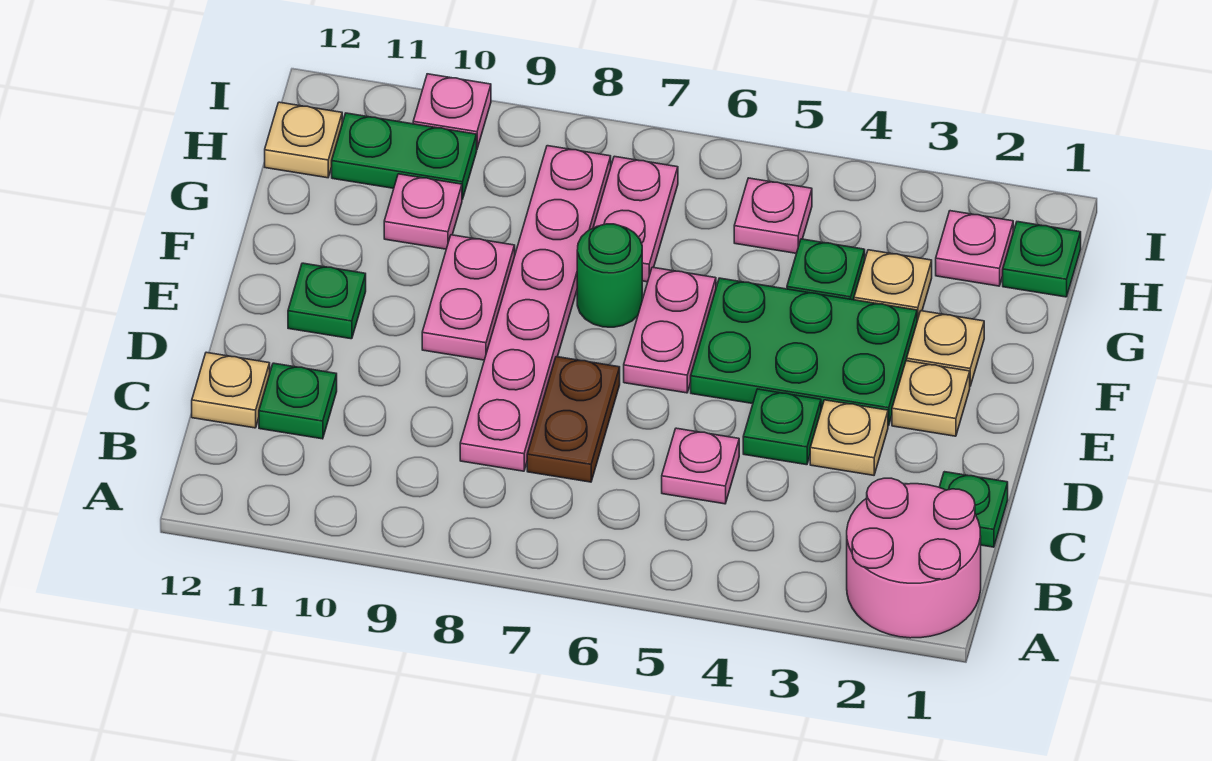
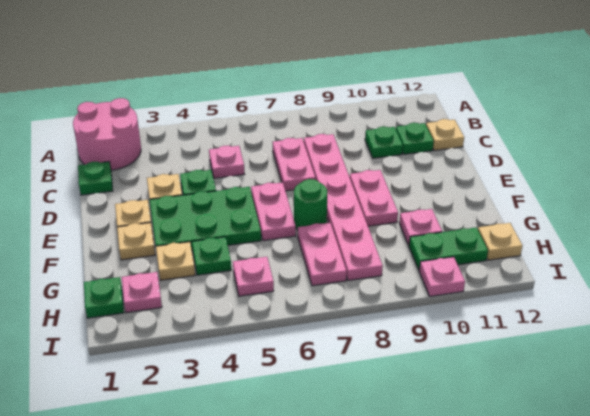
brown 1x2 plate [527,357,620,482] -> pink 1x2 plate [273,138,315,191]
green 1x1 plate [288,263,366,339] -> green 1x1 plate moved to [365,126,403,158]

